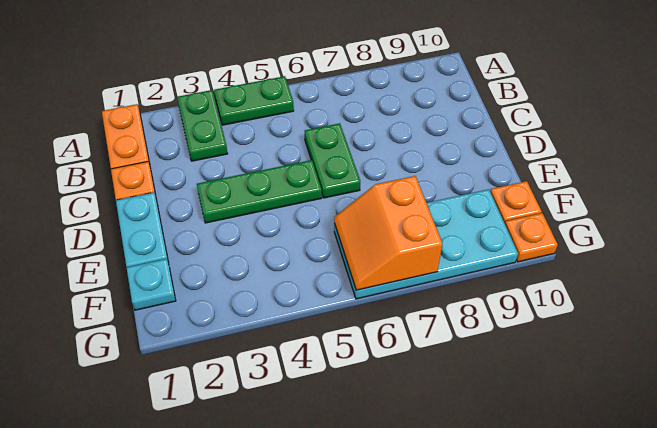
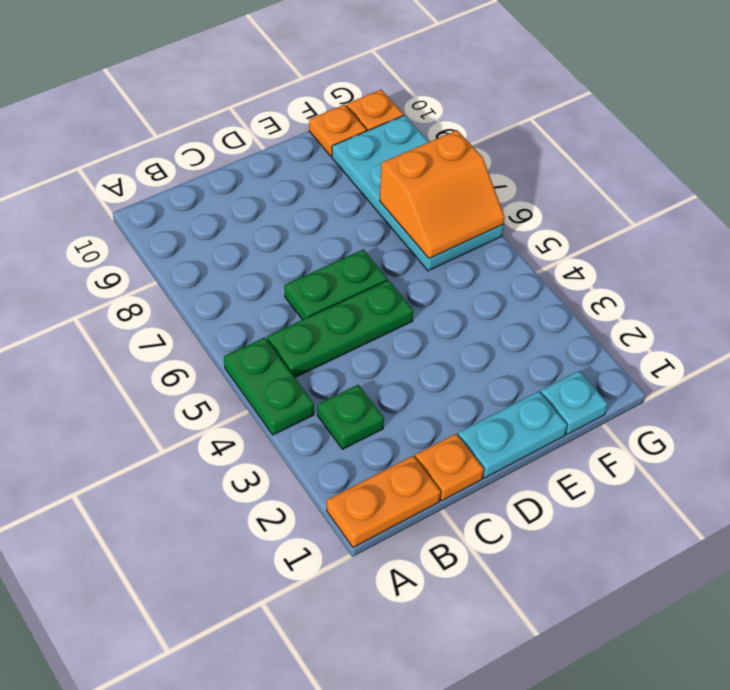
green 1x2 plate [177,90,228,161] -> green 1x1 plate [317,385,384,449]
green 1x3 plate [197,160,322,223] -> green 1x3 plate turned to [267,280,413,377]

